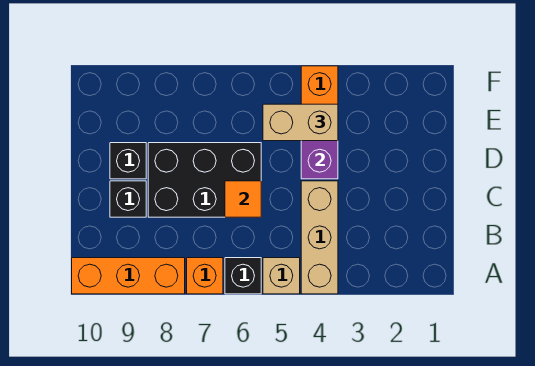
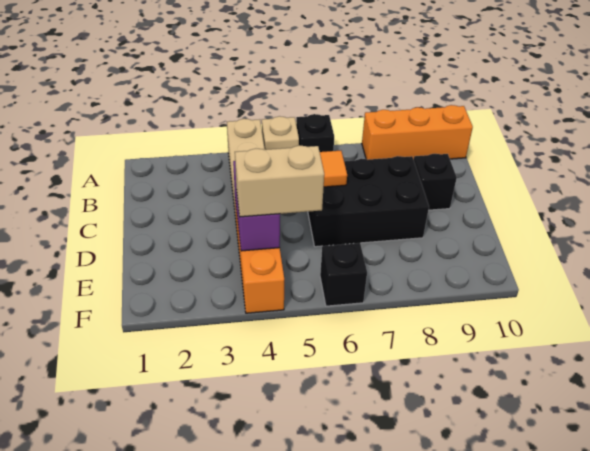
orange 1x1 brick [187,258,223,294] -> none
black 1x1 brick [110,143,146,179] -> black 1x1 brick moved to [320,243,367,306]

